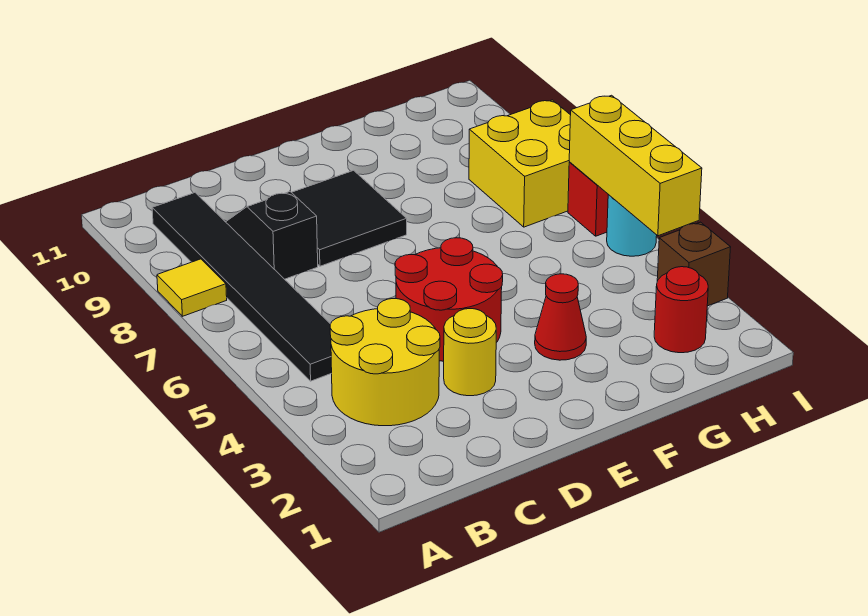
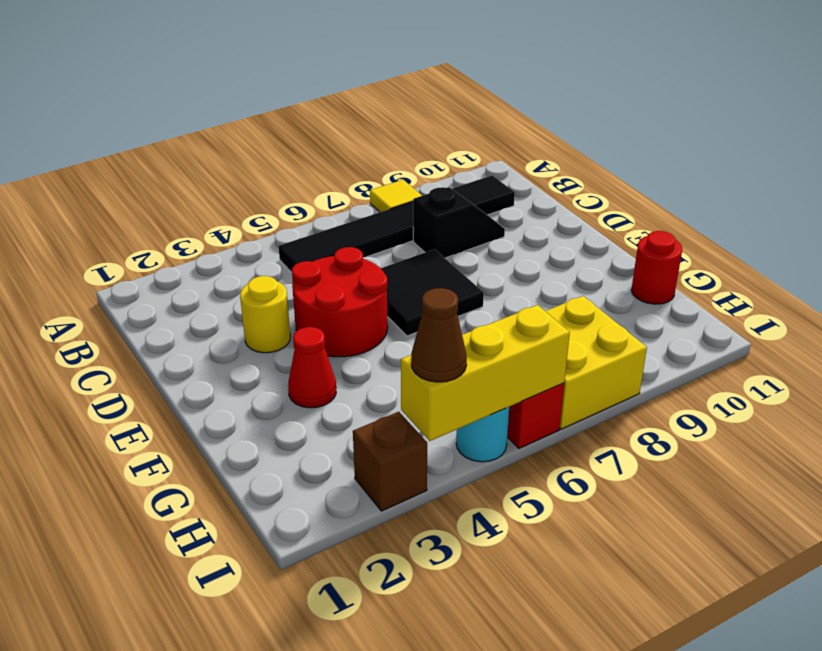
yellow 2x2 round brick [330,299,440,426] -> none
black 2x2 tile [292,170,407,266] -> black 2x2 tile moved to [381,249,484,336]
red 1x1 round brick [654,267,708,353] -> red 1x1 round brick moved to [631,231,682,304]
none -> brown 1x1 cone [411,288,467,382]

